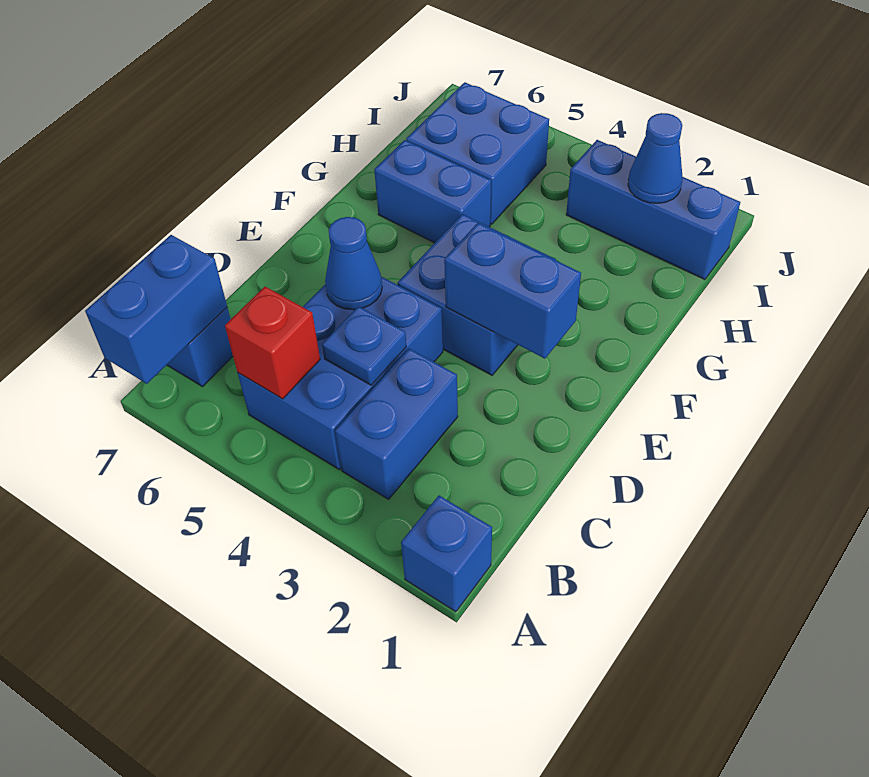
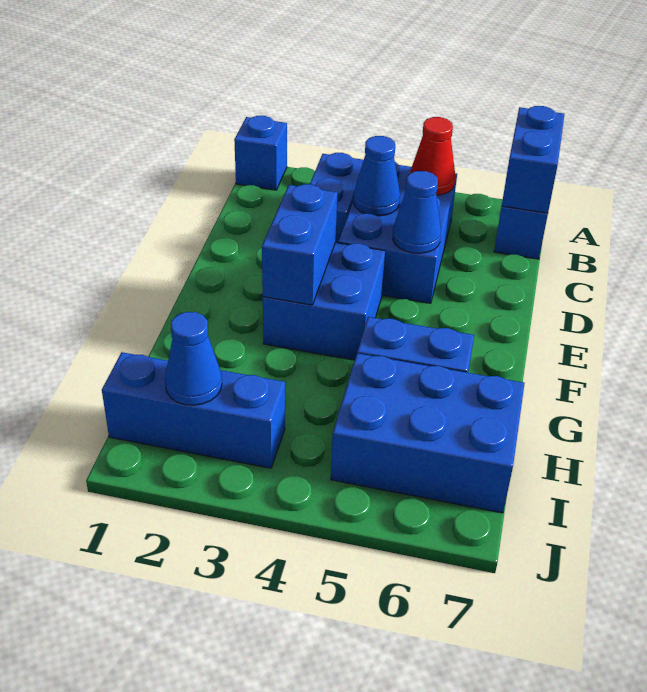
red 1x1 brick [225,287,320,399] -> red 1x1 cone [410,117,455,195]
blue 1x1 plate [322,306,406,385] -> blue 1x1 cone [353,136,400,216]
blue 1x2 brick [444,223,581,359] -> blue 1x2 brick turned to [262,184,337,305]
blue 2x2 brick [406,82,549,224] -> blue 2x3 brick [331,353,525,513]

